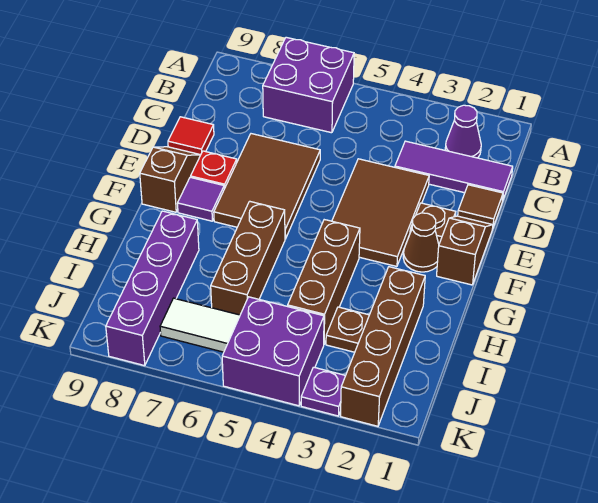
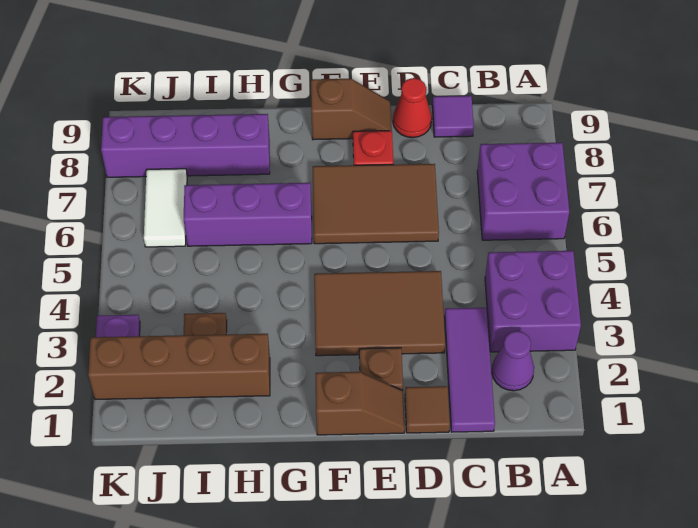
red 1x1 tile [168,117,214,155] -> red 1x1 cone [393,78,432,138]
brown 1x1 cone [403,213,439,272] -> none
purple 1x1 tile [177,177,224,221] -> purple 1x1 tile moved to [432,96,474,137]
brown 1x3 brick [288,220,360,344] -> none
brown 1x3 brick [211,201,285,315] -> purple 1x3 brick [184,183,312,246]
purple 2x2 brick [222,297,324,406] -> purple 2x2 brick moved to [485,251,581,352]

